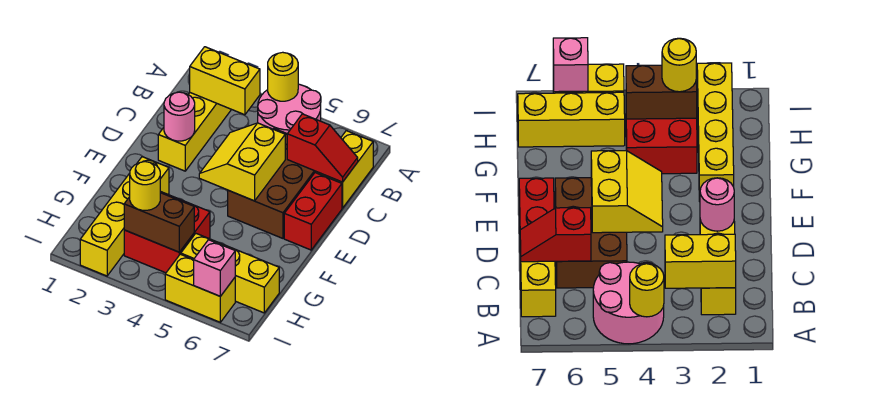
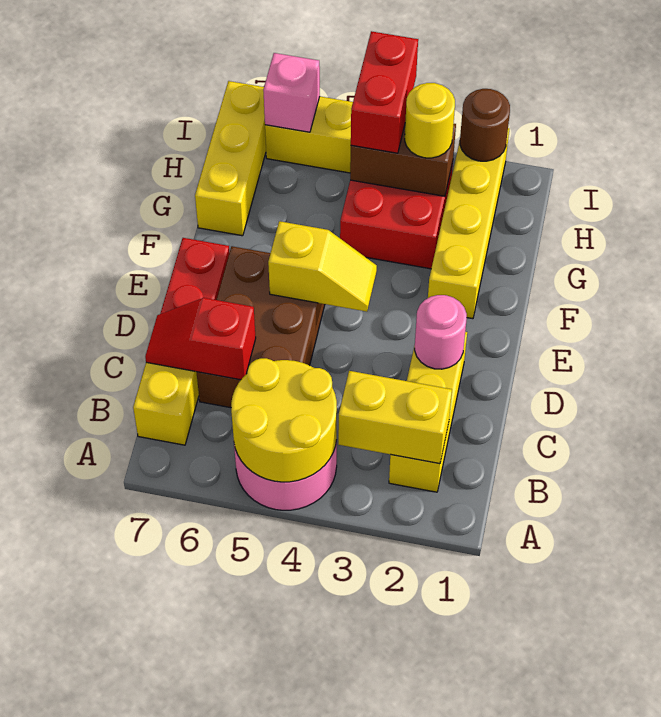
yellow 1x1 round brick [268,52,298,101] -> yellow 2x2 round brick [231,358,337,482]
yellow 2x2 slope [199,123,285,201] -> yellow 1x2 slope [268,221,377,312]
none -> red 1x2 brick [351,31,418,153]
yellow 1x3 brick [181,234,279,313] -> yellow 1x3 brick turned to [195,81,266,236]
none -> brown 1x1 round brick [460,89,510,161]

